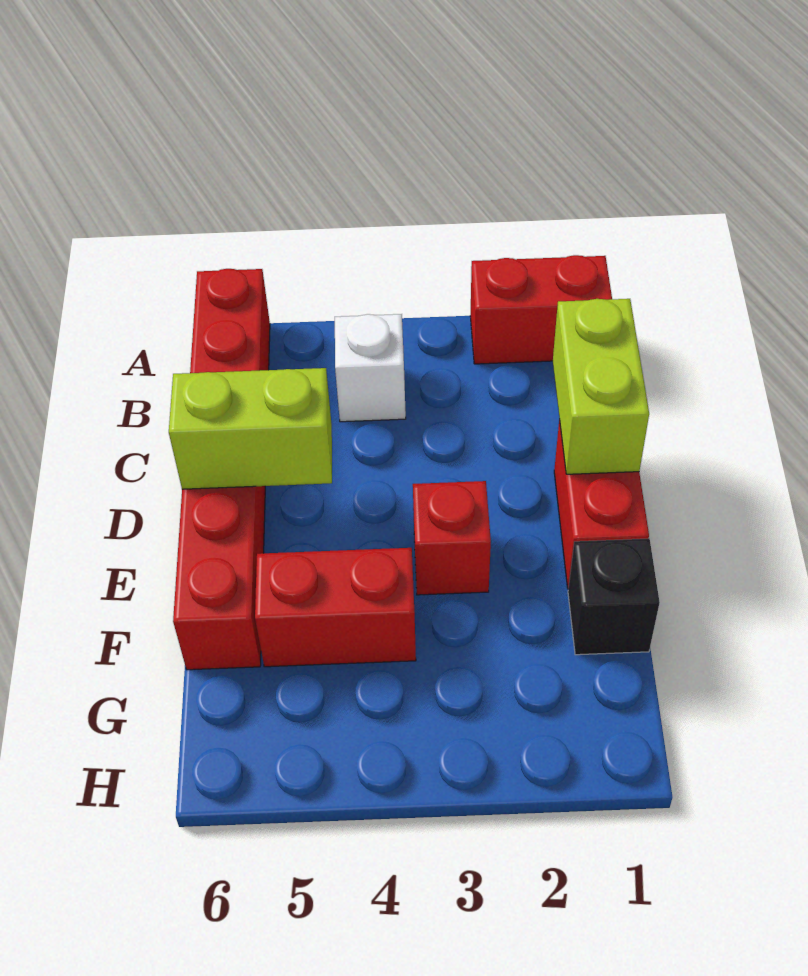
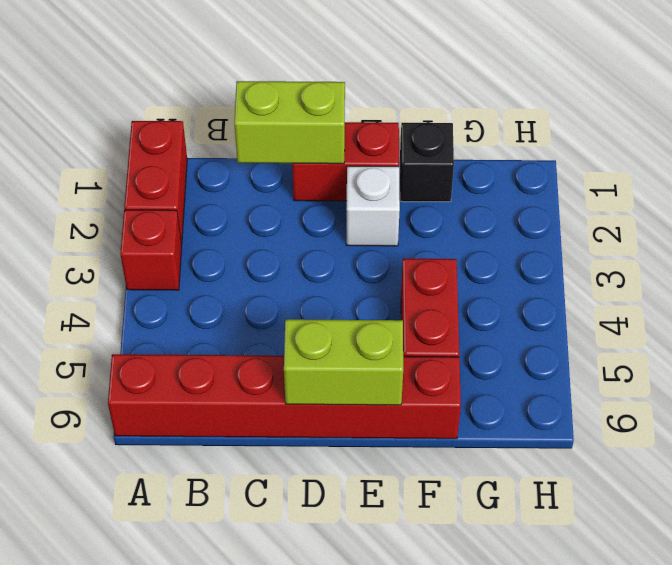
white 1x1 brick [335,314,406,422] -> white 1x1 brick moved to [346,166,400,246]
lime 1x2 brick [169,368,332,489] -> lime 1x2 brick turned to [284,319,404,405]
red 1x1 brick [413,481,491,595] -> red 1x1 brick moved to [120,210,182,290]

